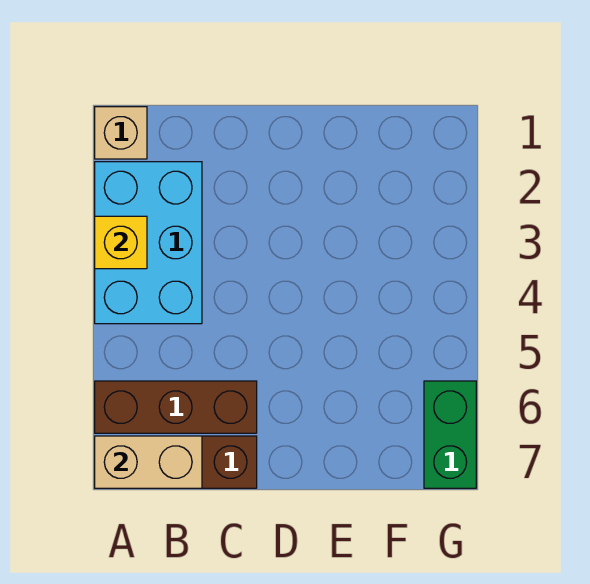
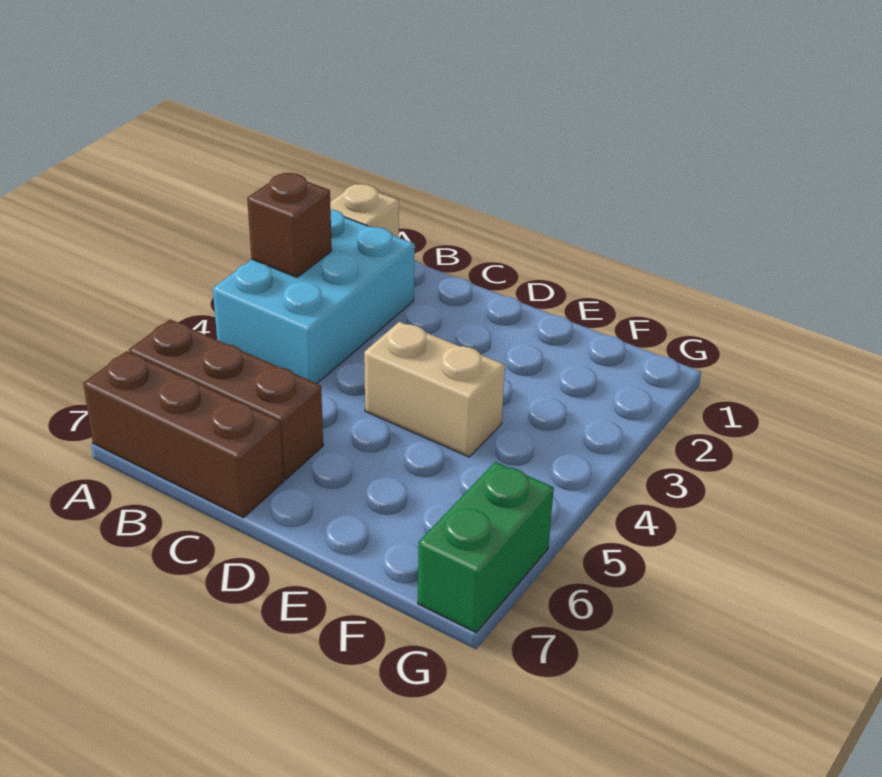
yellow 1x1 brick [95,216,147,269] -> brown 1x1 brick [247,173,332,277]
tan 1x2 brick [95,436,202,488] -> tan 1x2 brick moved to [364,322,505,457]

